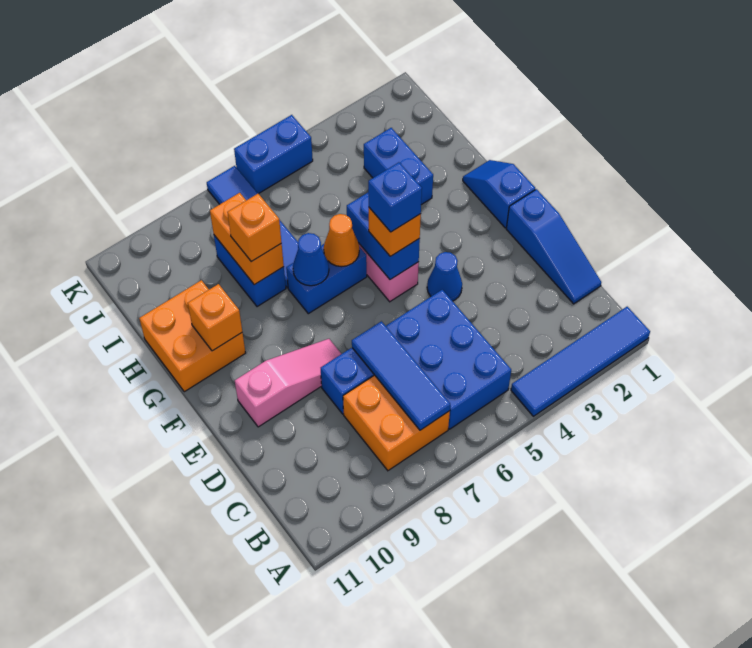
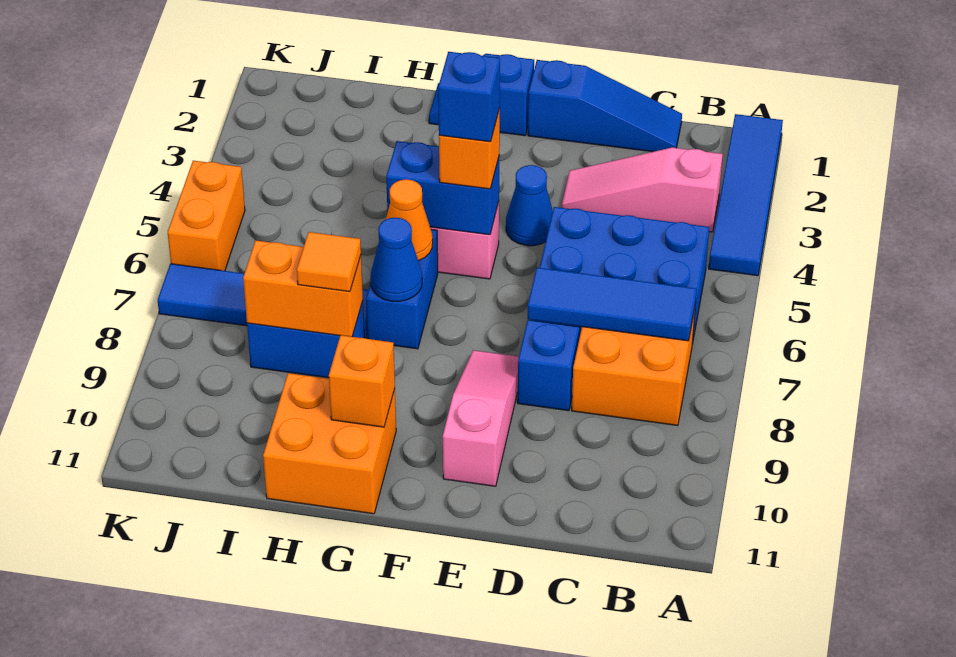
none -> pink 1x3 slope [562,147,723,232]
blue 1x2 brick [364,128,433,205] -> none
orange 1x1 brick [227,194,281,262] -> orange 1x1 tile [297,232,361,292]
blue 1x2 brick [234,115,313,194] -> orange 1x2 brick [168,161,245,271]

